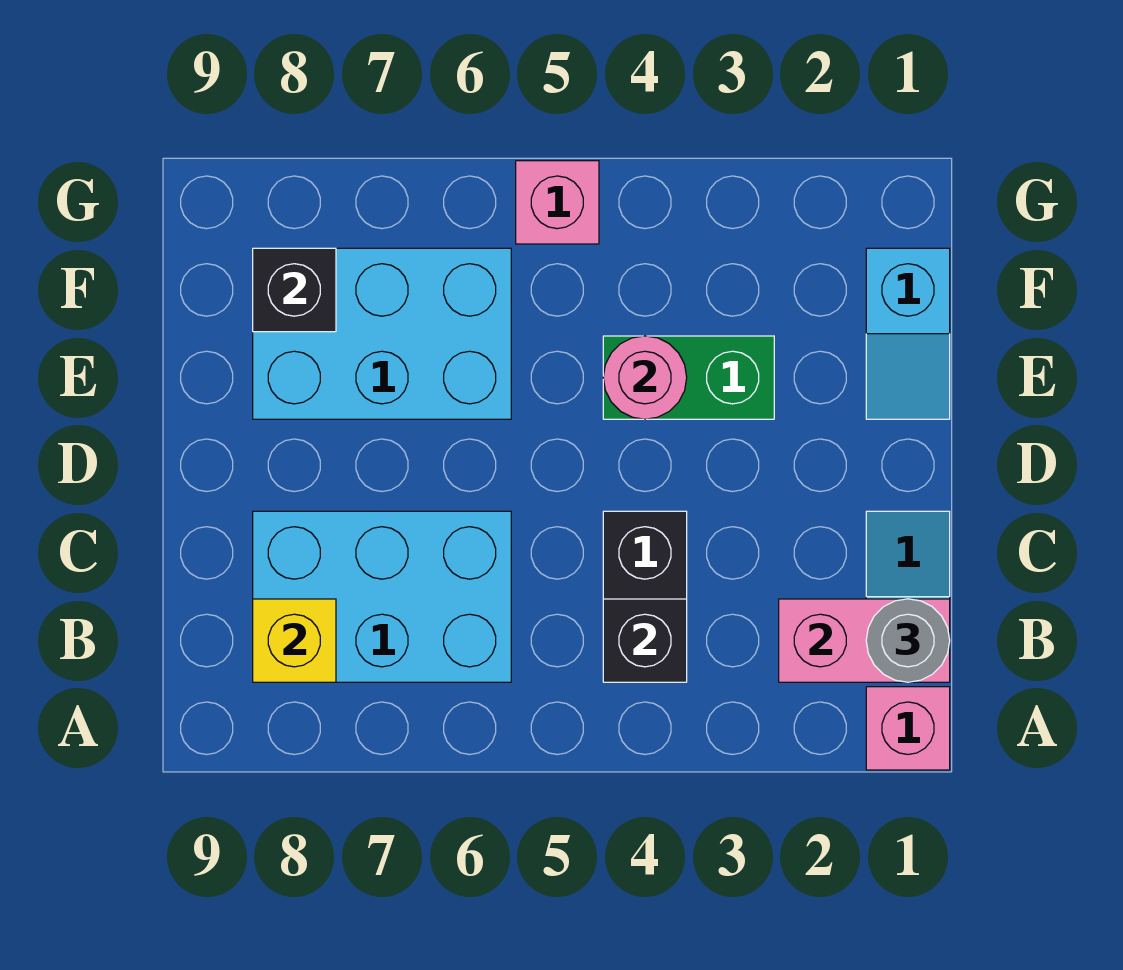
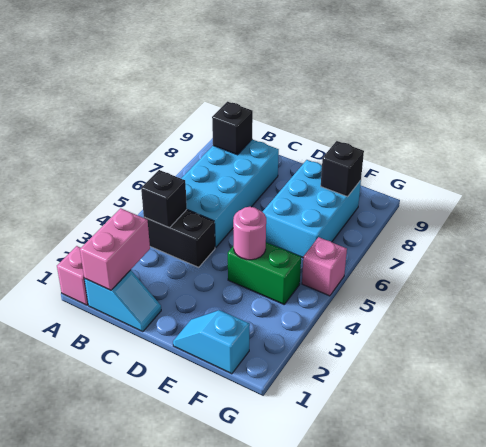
grey 1x1 round brick [866,599,950,682] -> none
cyan 2x3 brick [253,511,511,682] -> cyan 2x4 brick [181,139,279,248]
yellow 1x1 brick [253,599,336,682] -> black 1x1 brick [212,102,253,155]
green 1x2 brick [603,336,774,419] -> green 1x2 brick turned to [228,243,301,304]

